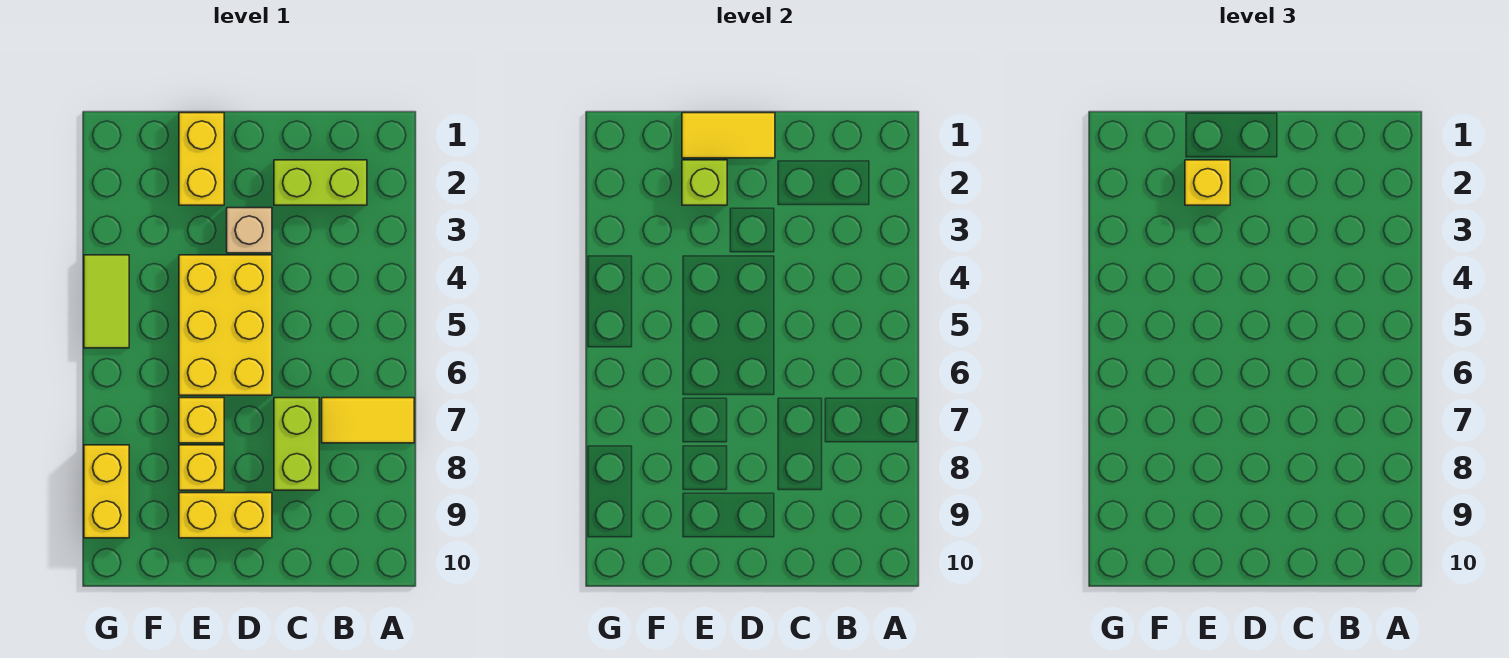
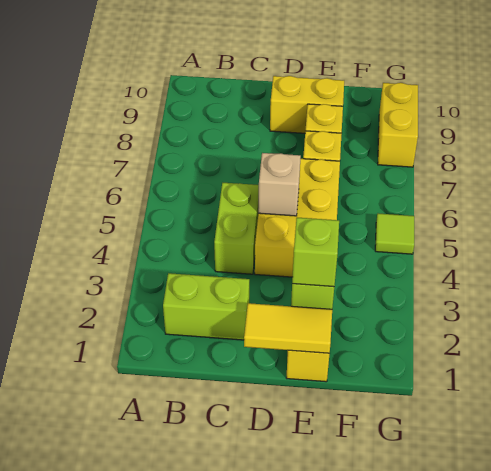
yellow 1x2 tile [322,398,414,443] -> none
lime 1x2 brick [274,398,319,490] -> lime 1x2 brick moved to [214,183,259,274]
tan 1x1 brick [227,208,272,253] -> tan 1x1 brick moved to [258,153,301,216]
yellow 1x1 brick [1185,160,1230,205] -> lime 1x1 brick [292,218,339,287]
lime 1x2 tile [84,255,129,348] -> lime 1x1 tile [375,213,414,254]

